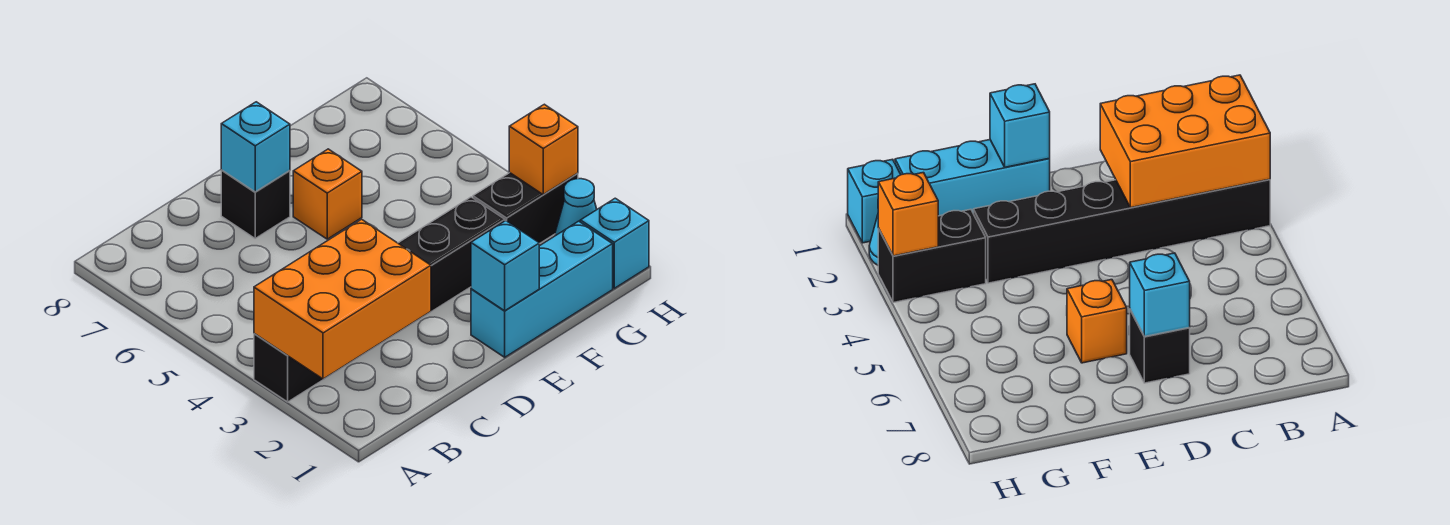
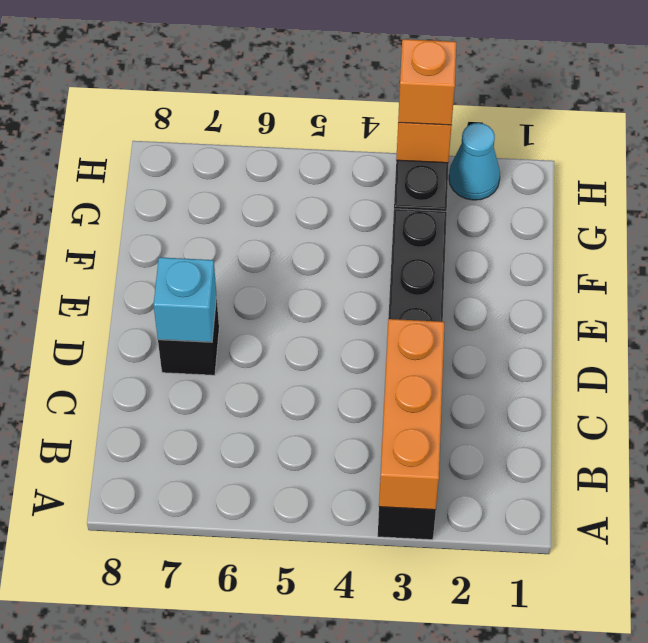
orange 2x3 brick [254,219,431,379] -> orange 1x3 brick [379,319,445,510]
cyan 1x3 brick [471,221,613,357] -> none
cyan 1x1 brick [471,221,539,311] -> none
orange 1x1 brick [293,149,362,239] -> orange 1x1 brick moved to [398,39,456,125]
cyan 1x1 brick [580,198,649,288] -> none

